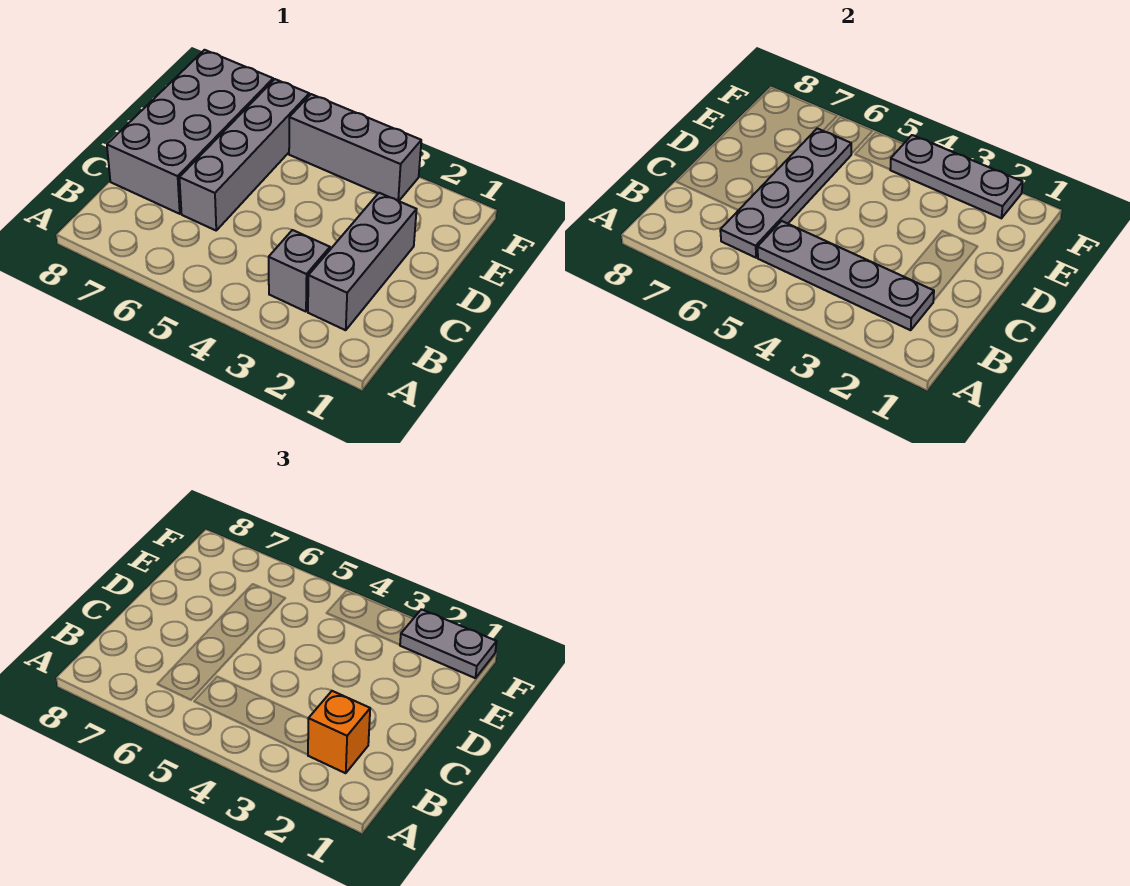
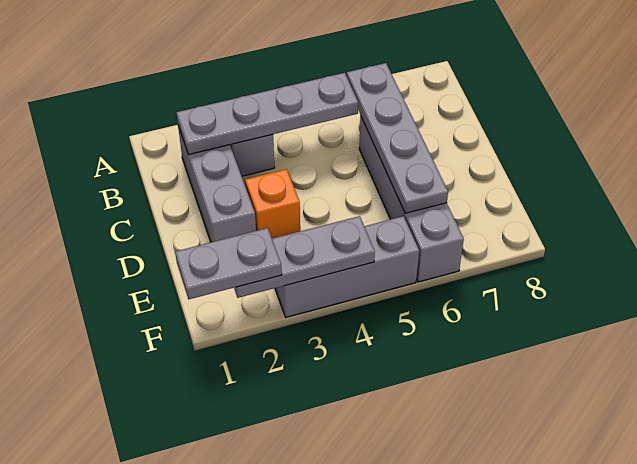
orange 1x1 brick [308,691,370,773] -> orange 1x1 brick moved to [245,169,300,238]
grey 2x4 brick [107,50,273,214] -> none

